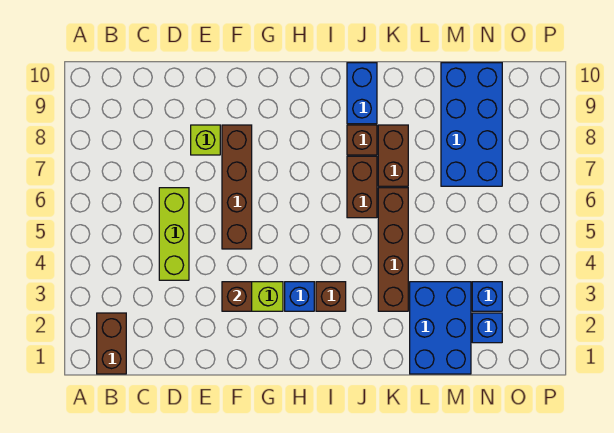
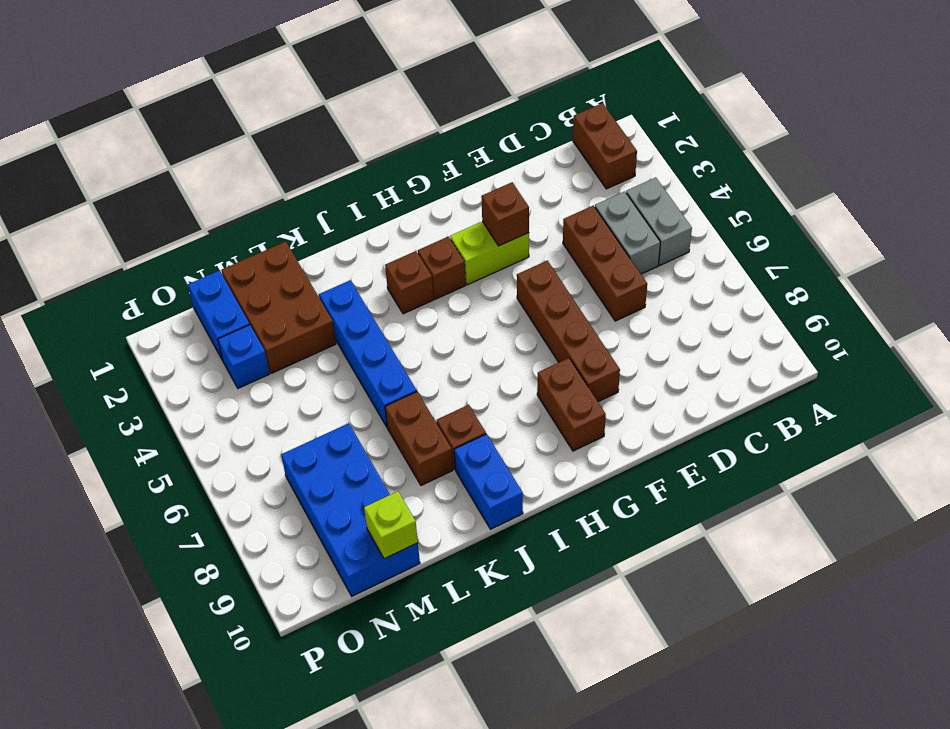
none -> grey 1x2 brick [626,177,692,265]
none -> grey 1x2 brick [595,191,660,274]
lime 1x3 brick [159,188,189,280] -> brown 1x3 brick [563,206,647,321]
lime 1x1 brick [191,125,220,155] -> lime 1x1 brick moved to [364,491,418,559]
blue 1x1 brick [285,282,314,311] -> brown 1x1 brick [418,237,466,299]
brown 1x2 brick [347,156,377,218] -> brown 1x2 brick moved to [537,358,606,451]
brown 1x4 brick [378,188,408,311] -> blue 1x4 brick [319,280,417,427]
blue 2x3 brick [410,282,471,374] -> brown 2x3 brick [221,242,336,373]
blue 1x1 brick [472,313,502,343] -> blue 1x2 brick [188,271,250,361]

